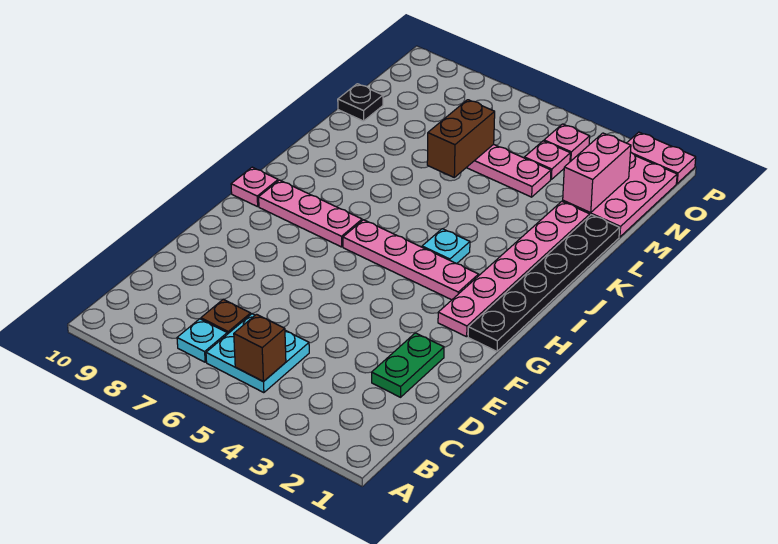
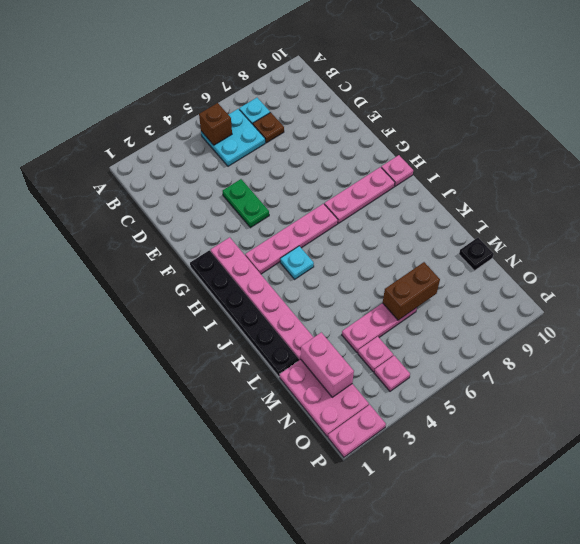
green 1x2 plate [372,333,444,397] -> green 1x2 plate moved to [223,179,269,228]
brown 1x2 brick [427,100,495,177] -> brown 1x2 brick turned to [383,262,440,320]

